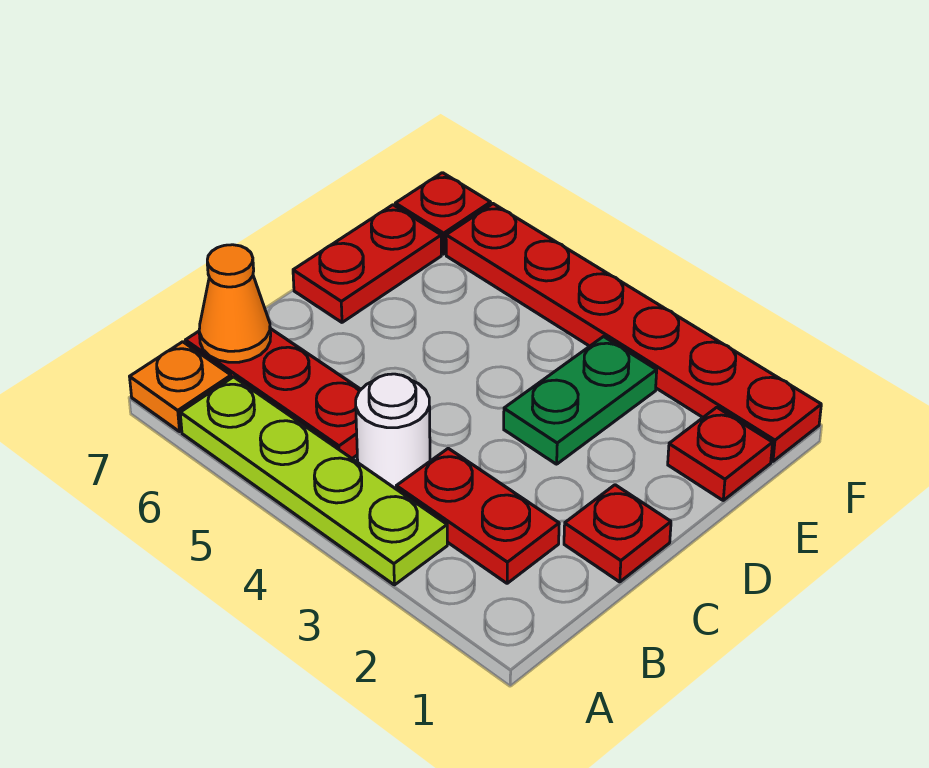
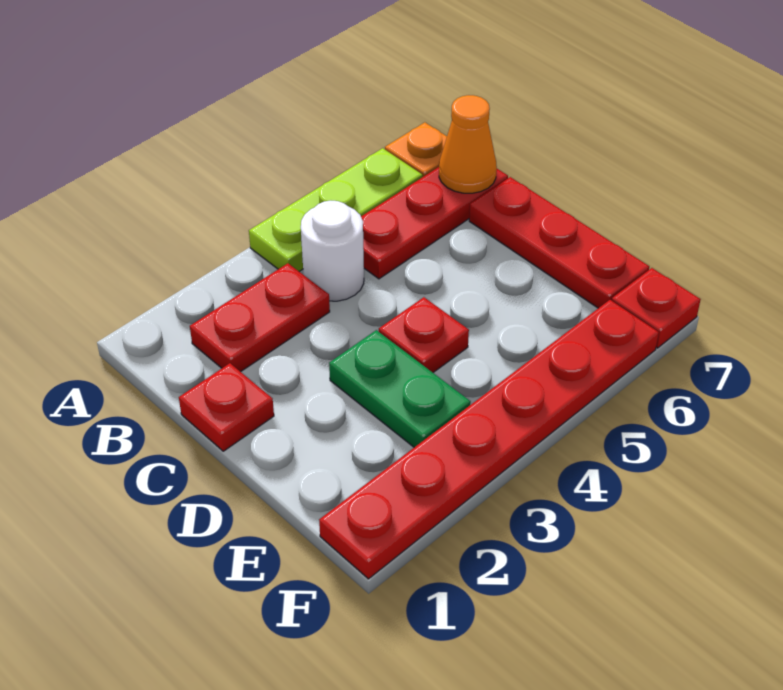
lime 1x4 plate [180,377,447,585] -> lime 1x3 plate [249,148,423,271]
red 1x2 plate [293,205,441,322] -> red 1x3 plate [469,177,649,308]
red 1x1 plate [668,407,773,500] -> red 1x1 plate moved to [379,297,469,372]

